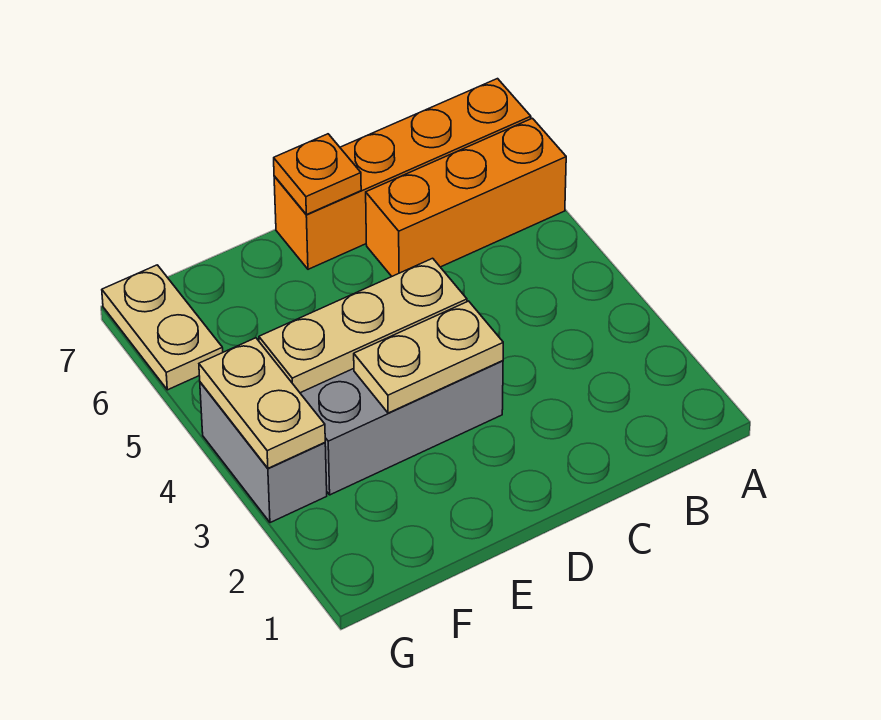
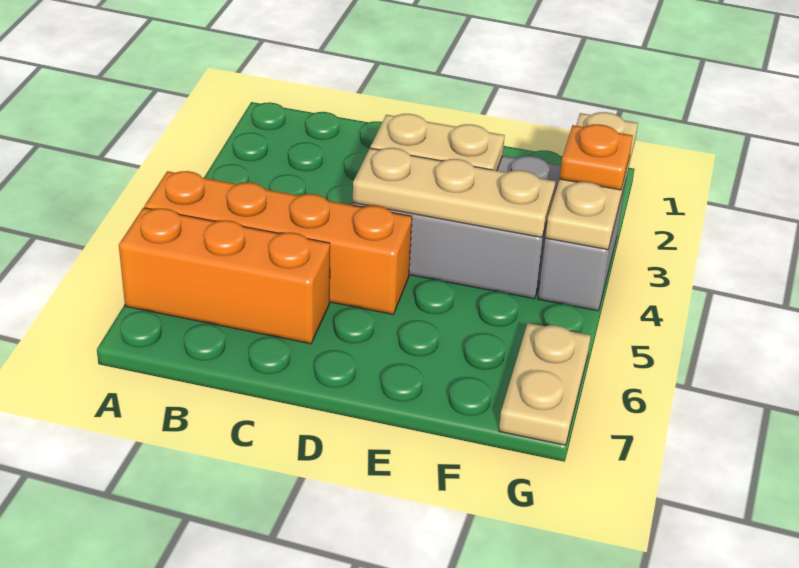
orange 1x4 brick [274,79,531,269] -> orange 1x4 brick moved to [144,171,412,314]
orange 1x1 plate [274,134,361,215] -> orange 1x1 plate moved to [560,124,633,190]
tan 1x2 plate [199,338,325,468] -> tan 1x3 plate [545,112,638,250]

